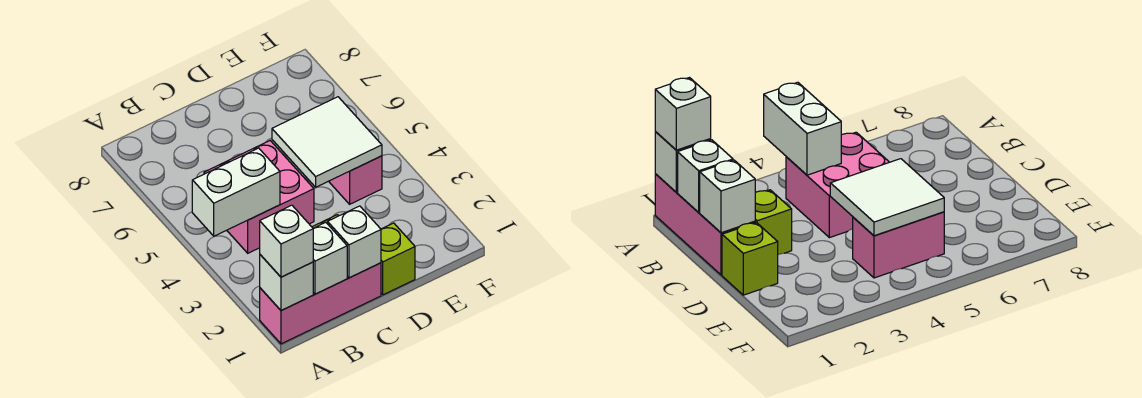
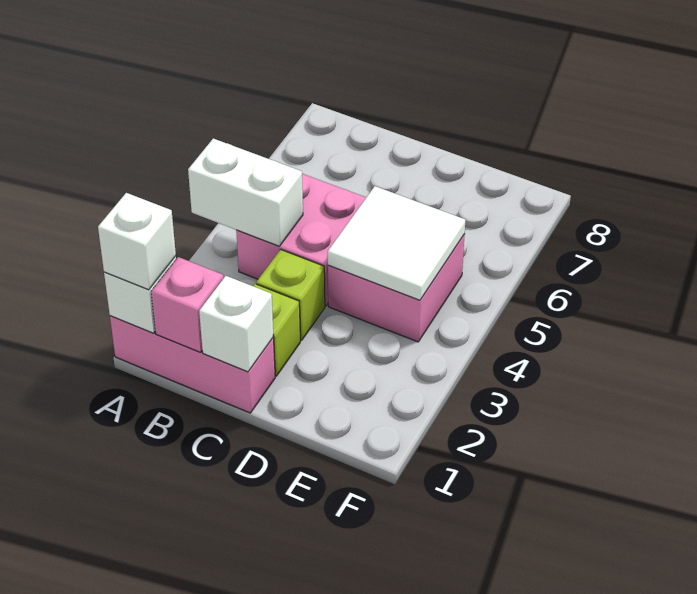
white 1x1 brick [313,222,347,294] -> pink 1x1 brick [151,257,224,352]
lime 1x1 brick [381,223,415,295] -> lime 1x1 brick moved to [256,249,325,340]
pink 1x2 brick [329,156,382,204] -> pink 2x2 brick [328,234,465,342]

